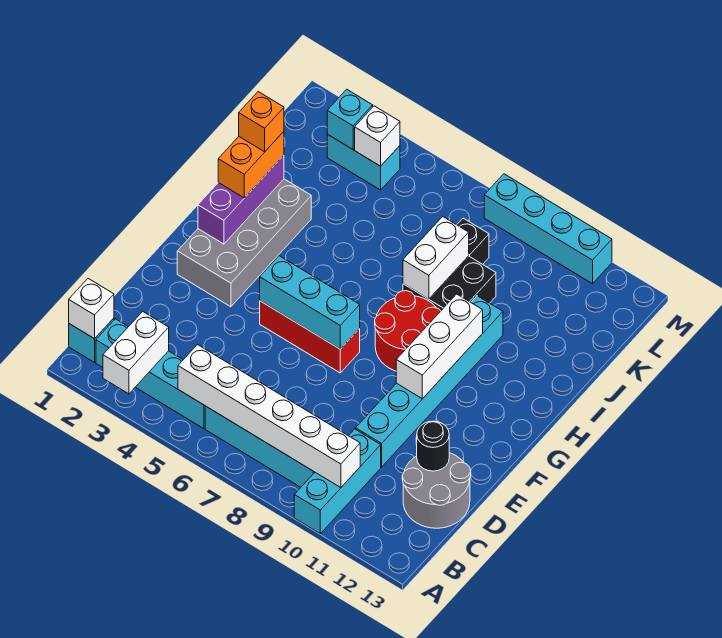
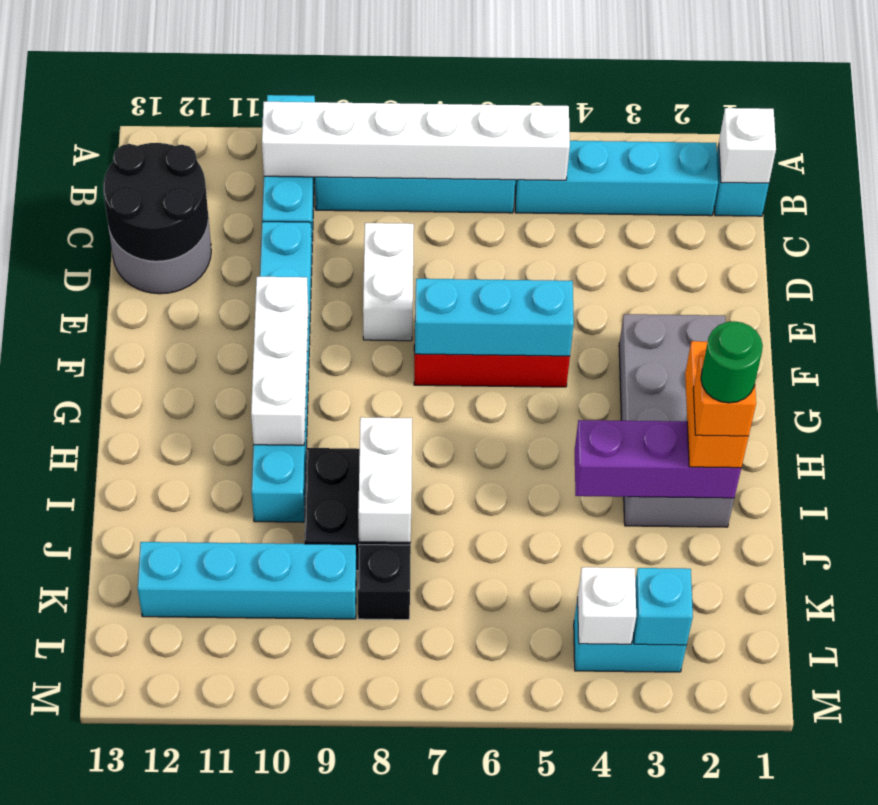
white 1x2 brick [103,312,169,394] -> white 1x2 brick moved to [363,223,414,341]
black 1x1 round brick [417,421,449,471] -> black 2x2 round brick [103,143,208,261]
purple 1x3 brick [198,155,284,244] -> purple 1x3 brick turned to [575,420,741,498]
red 2x2 round brick [375,291,440,371] -> none
none -> green 1x1 round brick [701,321,763,403]
cyan 1x4 brick [484,174,612,284] -> cyan 1x4 brick moved to [138,542,356,619]

